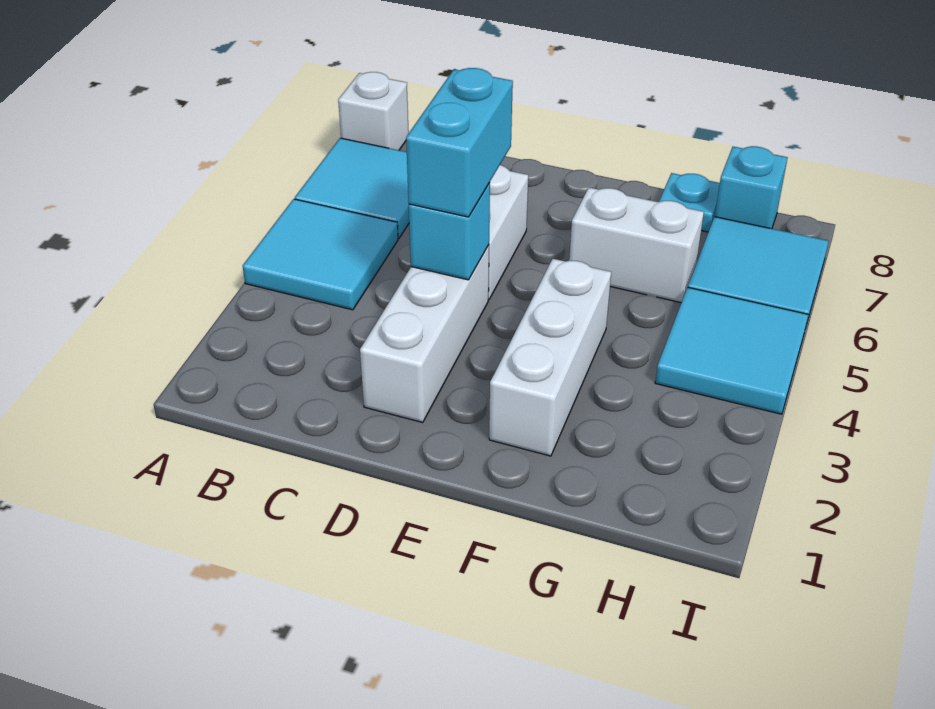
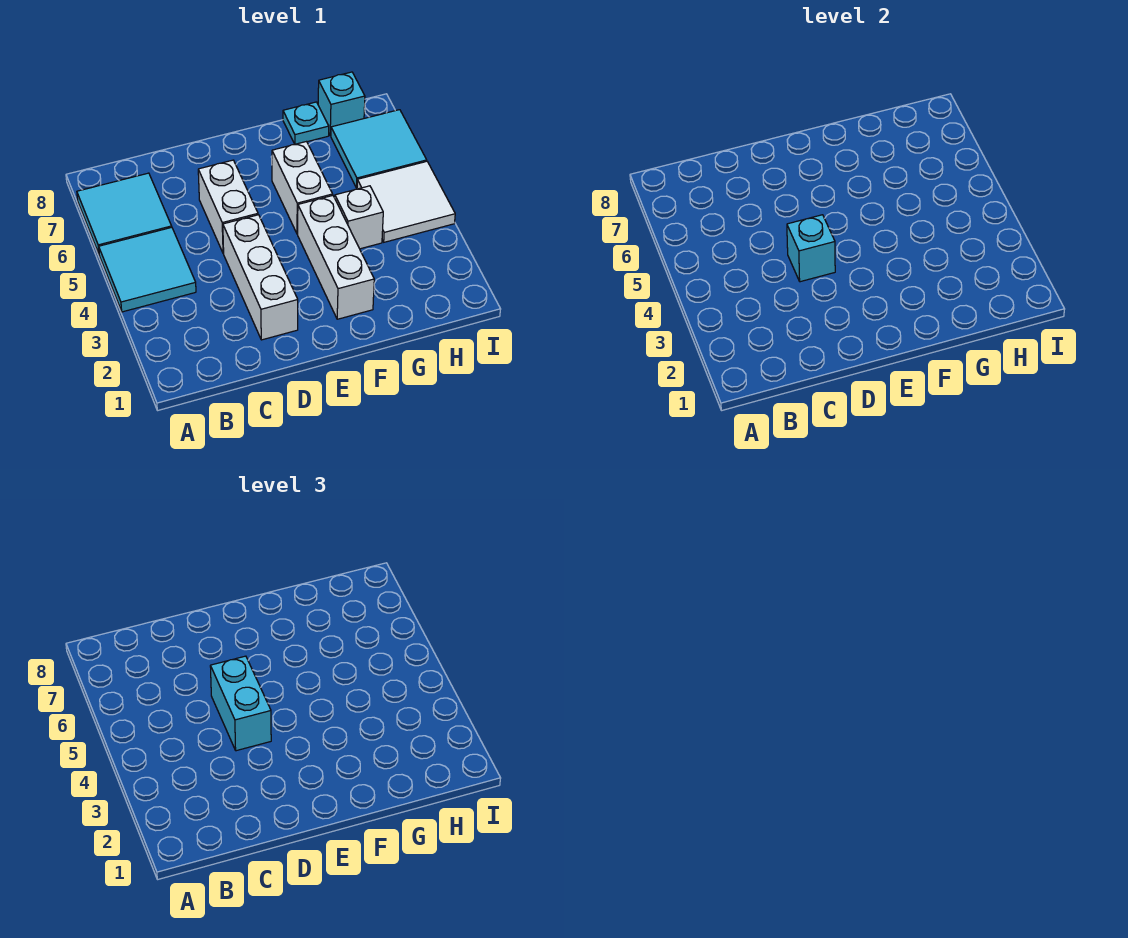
white 1x1 brick [338,72,409,150] -> white 1x1 brick moved to [335,186,383,249]
white 1x2 brick [569,188,704,303] -> white 1x2 brick turned to [272,142,333,234]
cyan 2x2 tile [655,287,808,414] -> white 2x2 tile [357,161,455,242]

